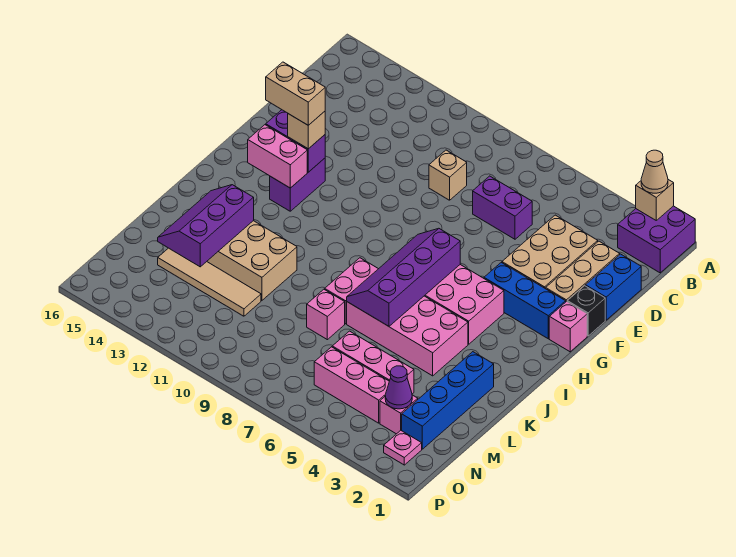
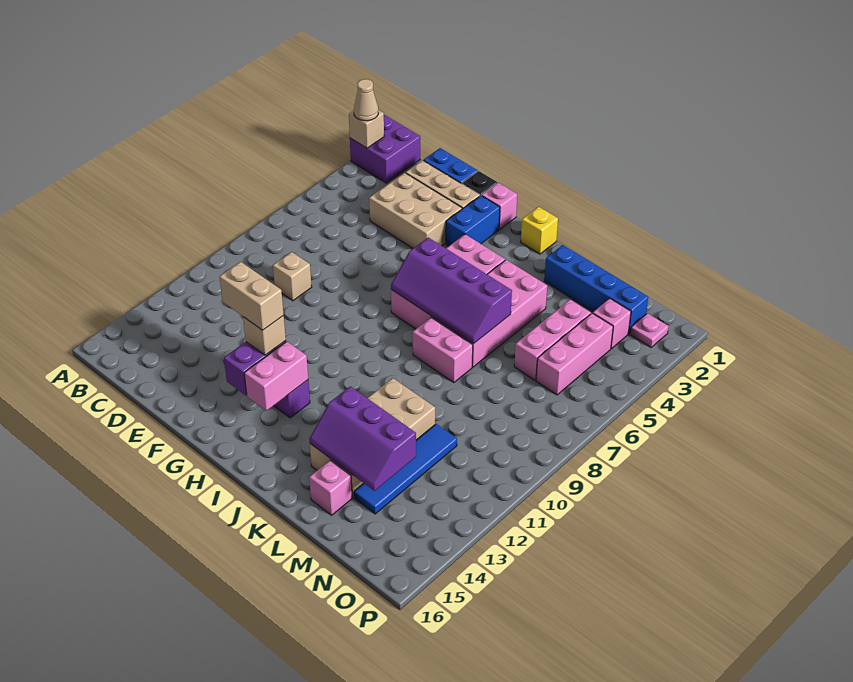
purple 1x2 brick [473,176,532,239] -> none
blue 1x3 brick [484,263,566,339] -> blue 1x2 brick [446,196,500,246]
tan 1x2 brick [266,62,325,125] -> tan 1x2 brick turned to [220,262,284,330]
none -> yellow 1x1 brick [521,207,558,254]
pink 1x1 brick [307,289,345,340] -> pink 1x1 brick moved to [309,460,352,515]
tan 1x4 tile [158,248,261,316] -> blue 1x4 tile [354,424,457,514]
purple 1x1 cone [385,366,412,409] -> none

